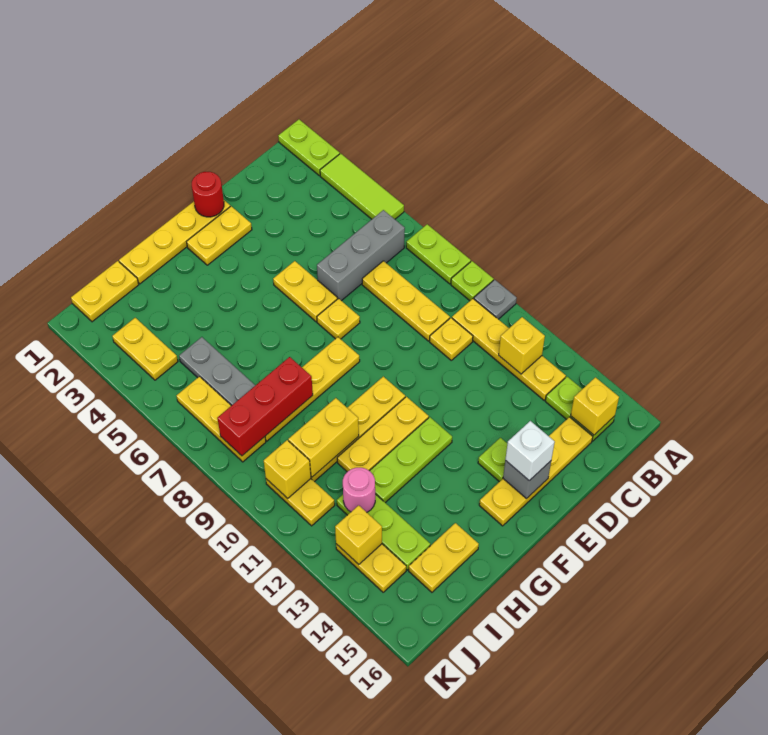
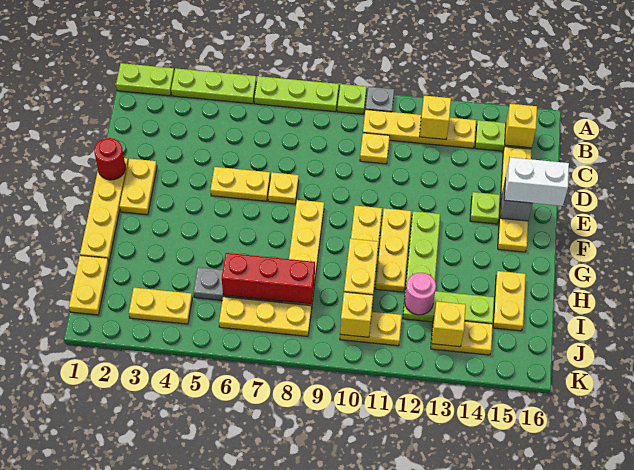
lime 1x3 tile [320,153,404,219] -> lime 1x3 plate [171,68,256,104]
lime 1x2 plate [406,224,471,284] -> lime 1x3 plate [254,76,339,112]
grey 1x3 brick [317,210,405,301] -> none
yellow 1x3 plate [362,261,450,341] -> none
white 1x1 brick [505,421,555,481] -> white 1x2 brick [504,157,569,206]
red 1x3 brick [217,357,313,456] -> red 1x3 brick turned to [222,253,315,304]

